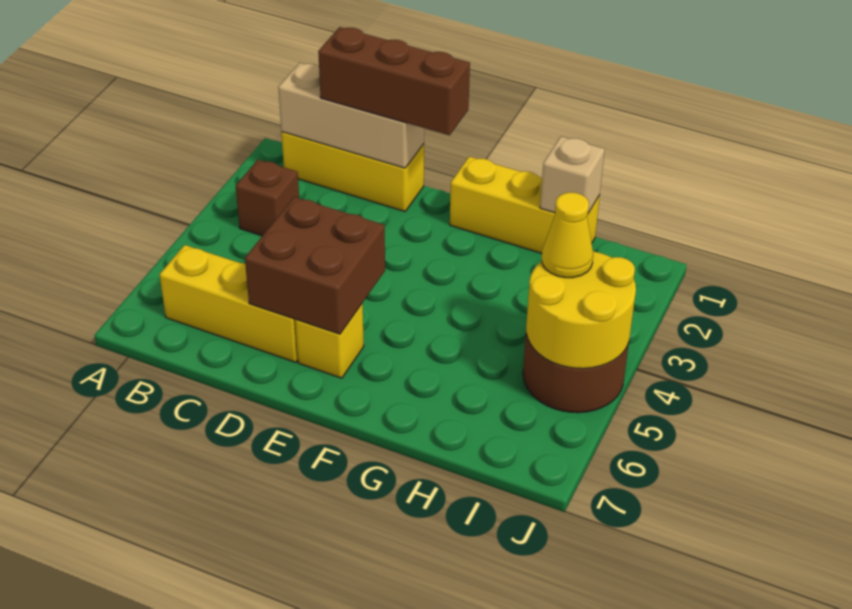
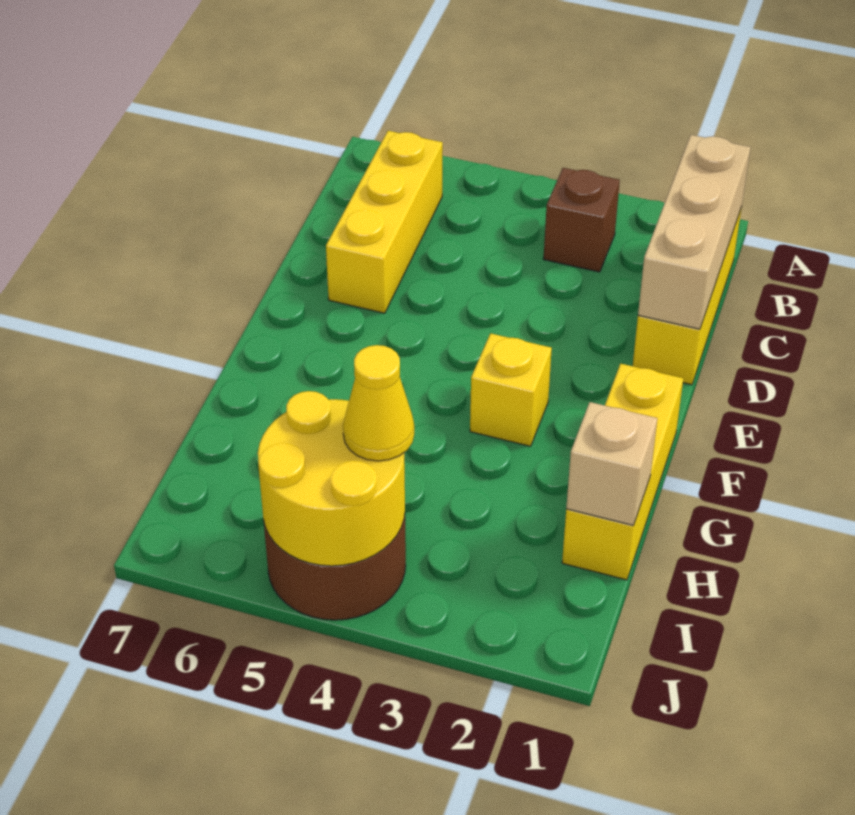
brown 1x3 brick [318,27,470,135] -> none
brown 2x2 brick [245,197,385,334] -> none
yellow 1x1 brick [295,303,364,378] -> yellow 1x1 brick moved to [470,333,552,446]

